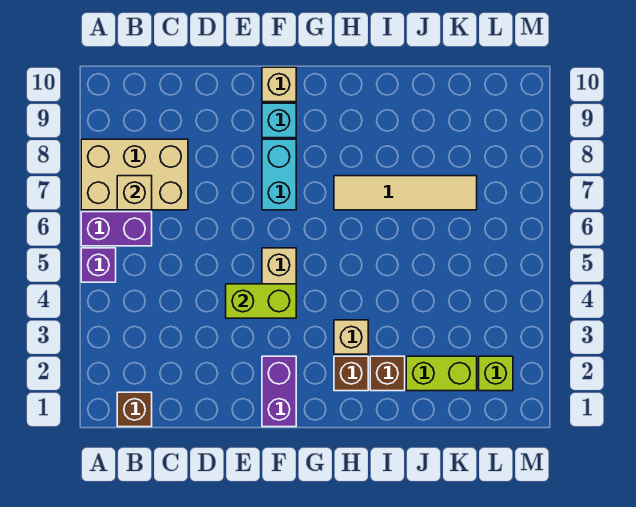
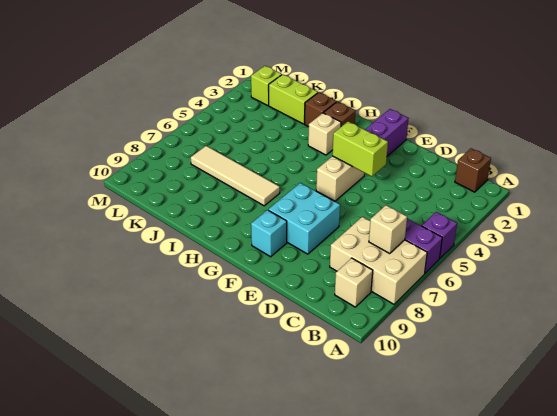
cyan 1x2 brick [262,139,296,210] -> cyan 2x2 brick [268,183,340,254]
tan 1x1 brick [262,67,296,102] -> tan 1x1 brick moved to [335,258,373,307]

